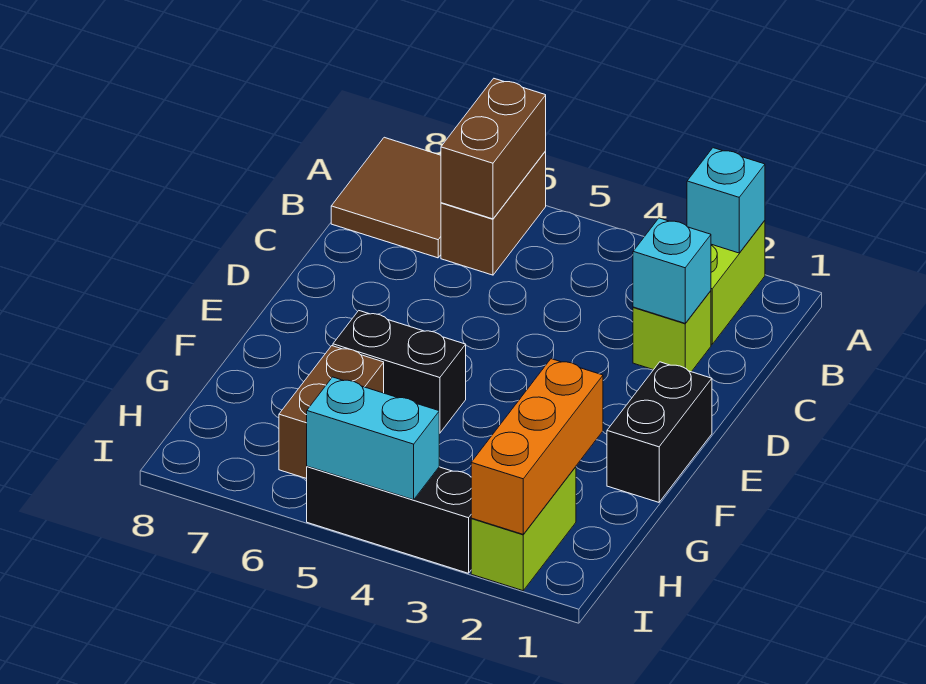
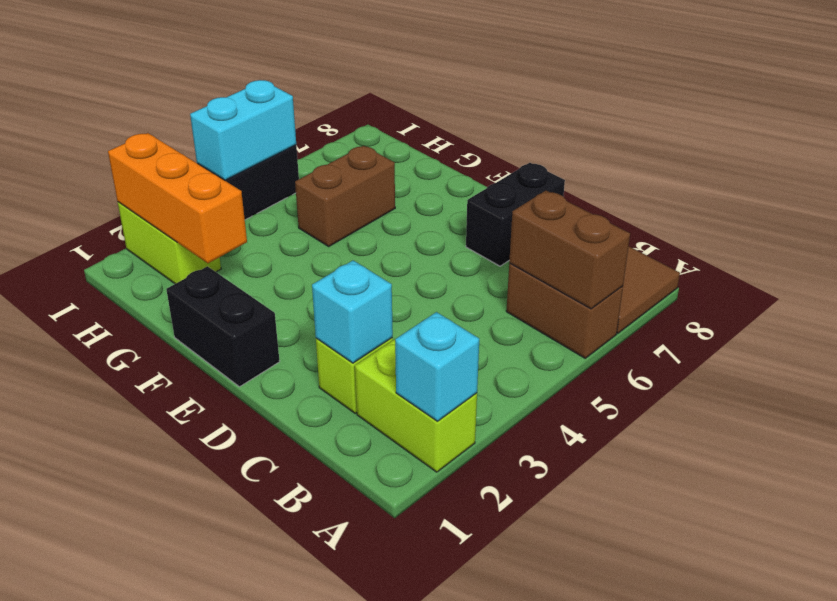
black 1x2 brick [333,311,466,433] -> black 1x2 brick moved to [466,163,565,266]
brown 1x2 brick [279,346,384,479] -> brown 1x2 brick turned to [295,146,395,246]

